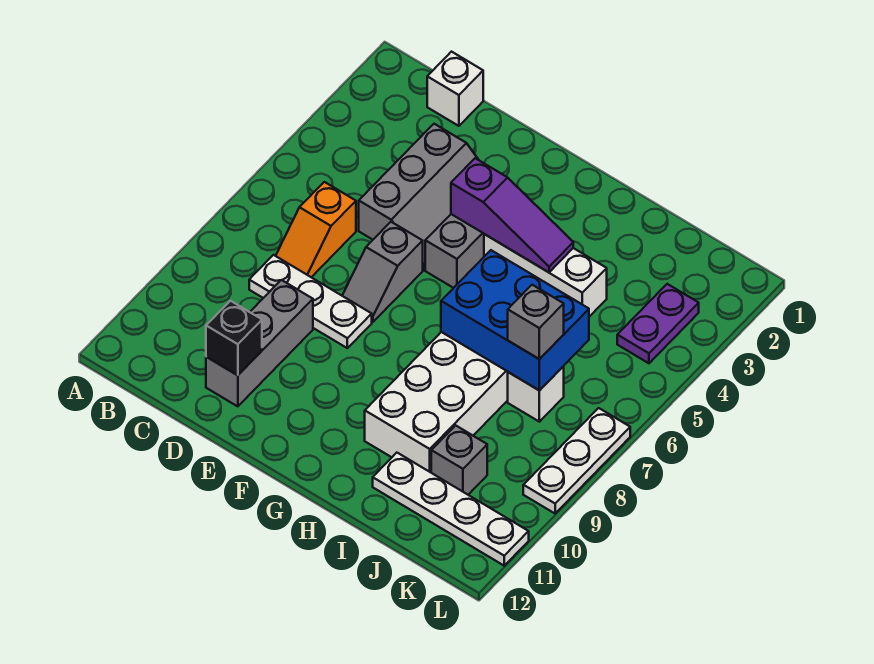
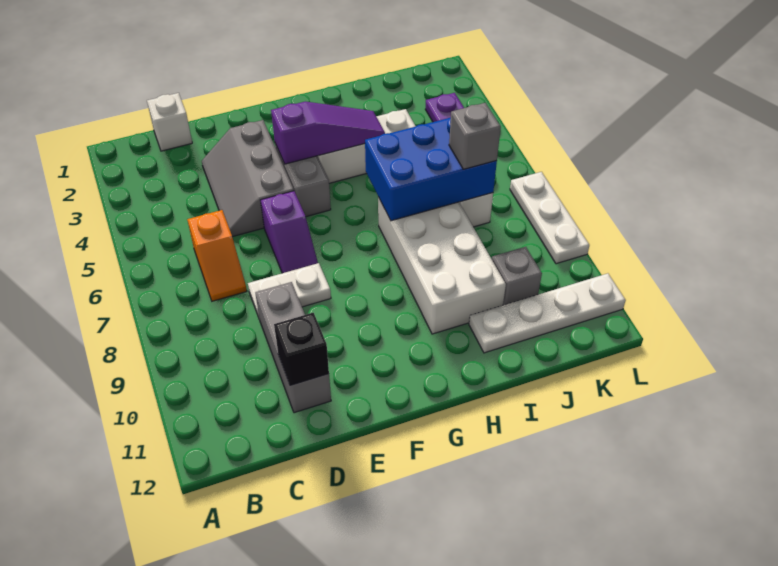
white 1x3 plate [249,255,372,348] -> white 1x2 plate [248,263,331,317]
grey 2x3 slope [359,124,478,270] -> grey 2x3 slope turned to [202,120,294,237]
grey 1x2 slope [342,222,423,322] -> purple 1x2 slope [260,191,318,273]

